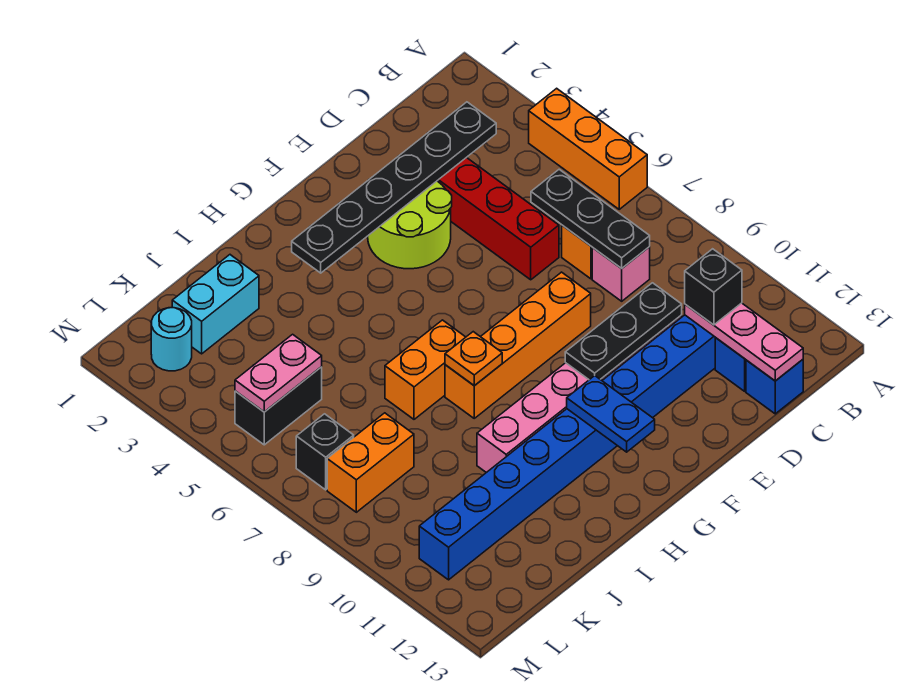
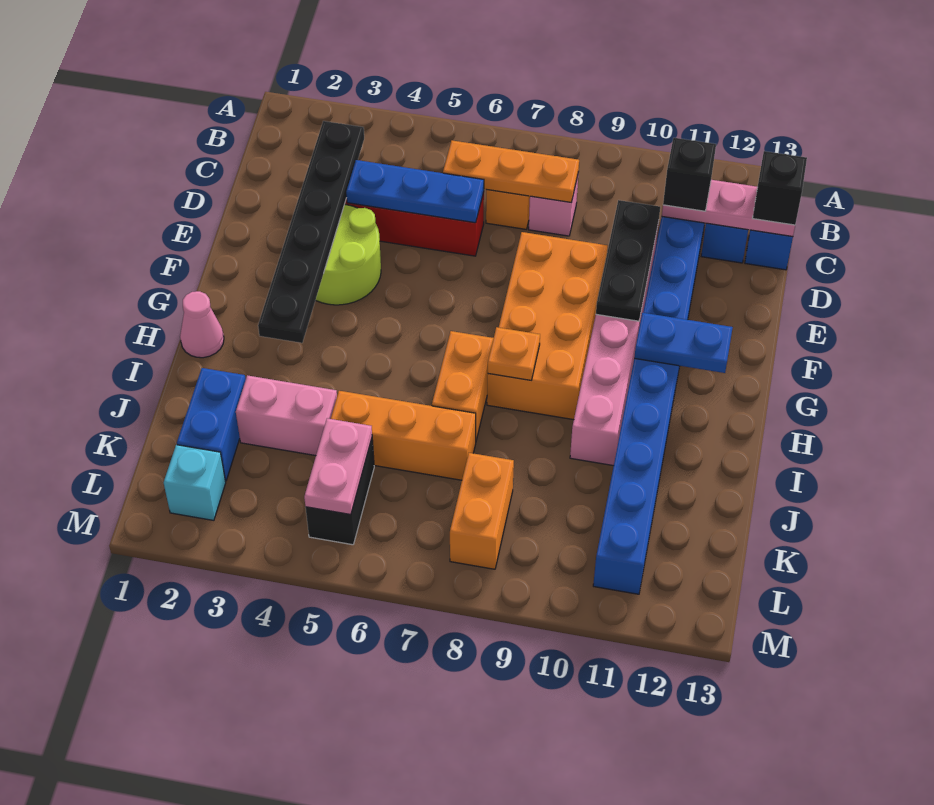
orange 1x3 brick [529,88,647,209] -> orange 1x3 brick moved to [331,391,476,480]
black 1x3 plate [531,169,650,268] -> orange 1x3 plate [443,140,579,203]
none -> blue 1x3 plate [346,160,484,223]
orange 1x4 brick [445,272,591,418] -> orange 2x4 brick [487,232,608,420]
none -> pink 1x1 cone [180,291,224,358]
cyan 1x2 brick [172,255,259,354] -> blue 1x2 brick [177,368,246,481]
none -> pink 1x2 brick [236,375,337,456]
cyan 1x1 round brick [151,308,192,371] -> cyan 1x1 brick [164,445,226,520]
black 1x1 brick [296,414,354,490] -> black 1x1 brick moved to [753,151,807,225]

